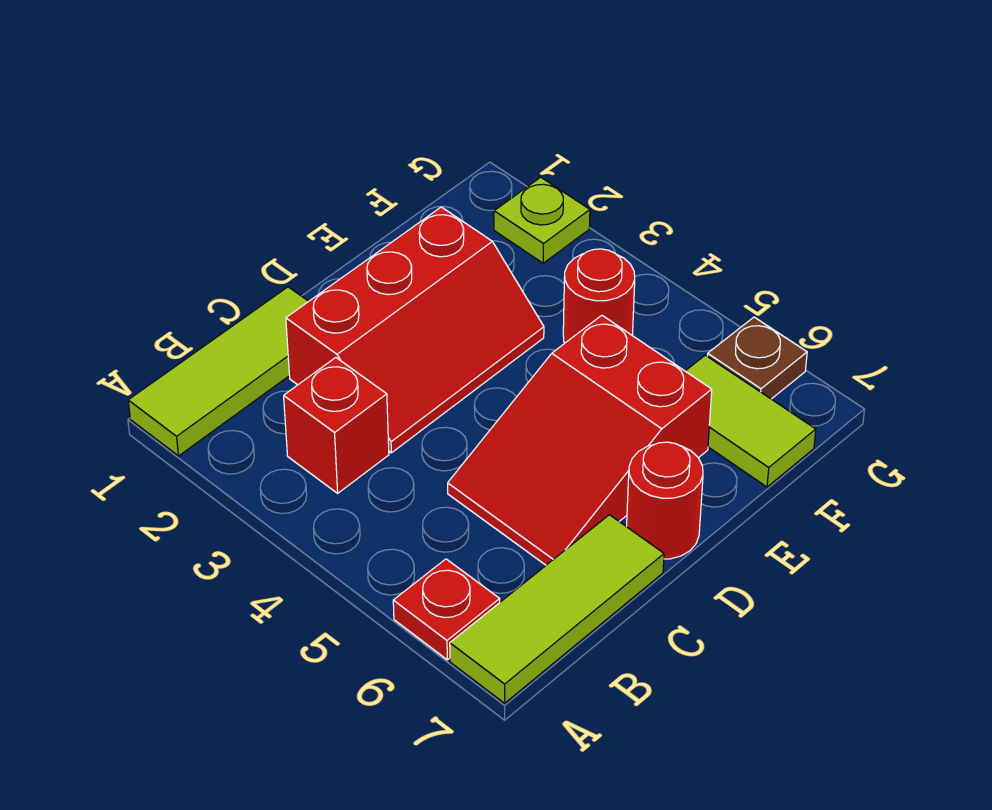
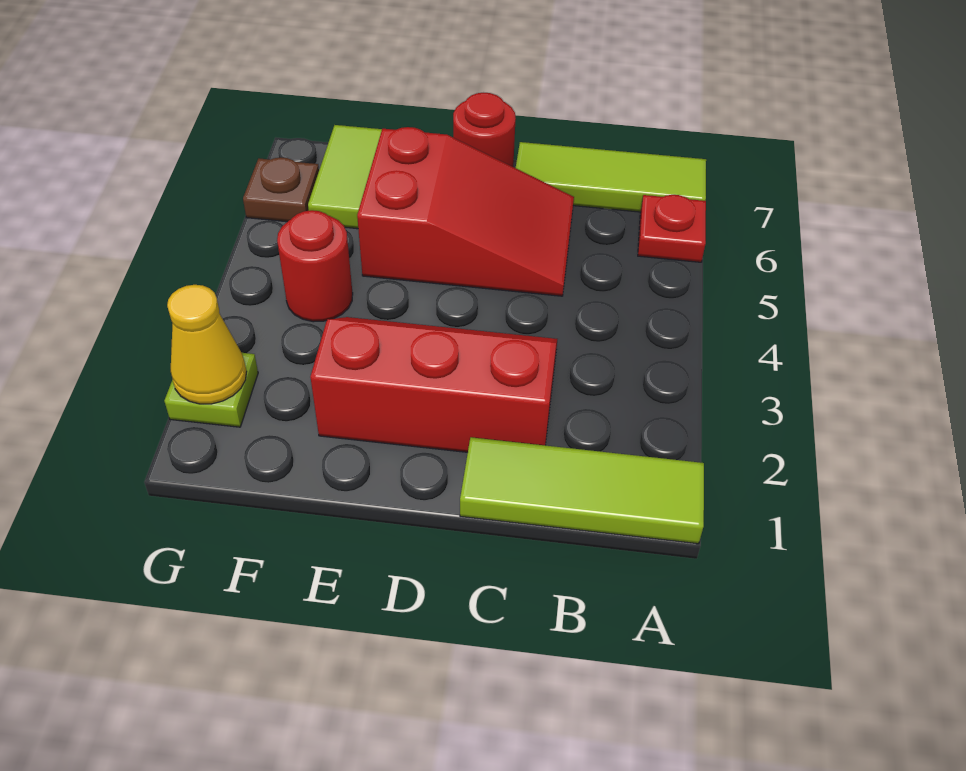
red 1x1 brick [284,358,389,493] -> none
none -> yellow 1x1 cone [167,285,247,404]

